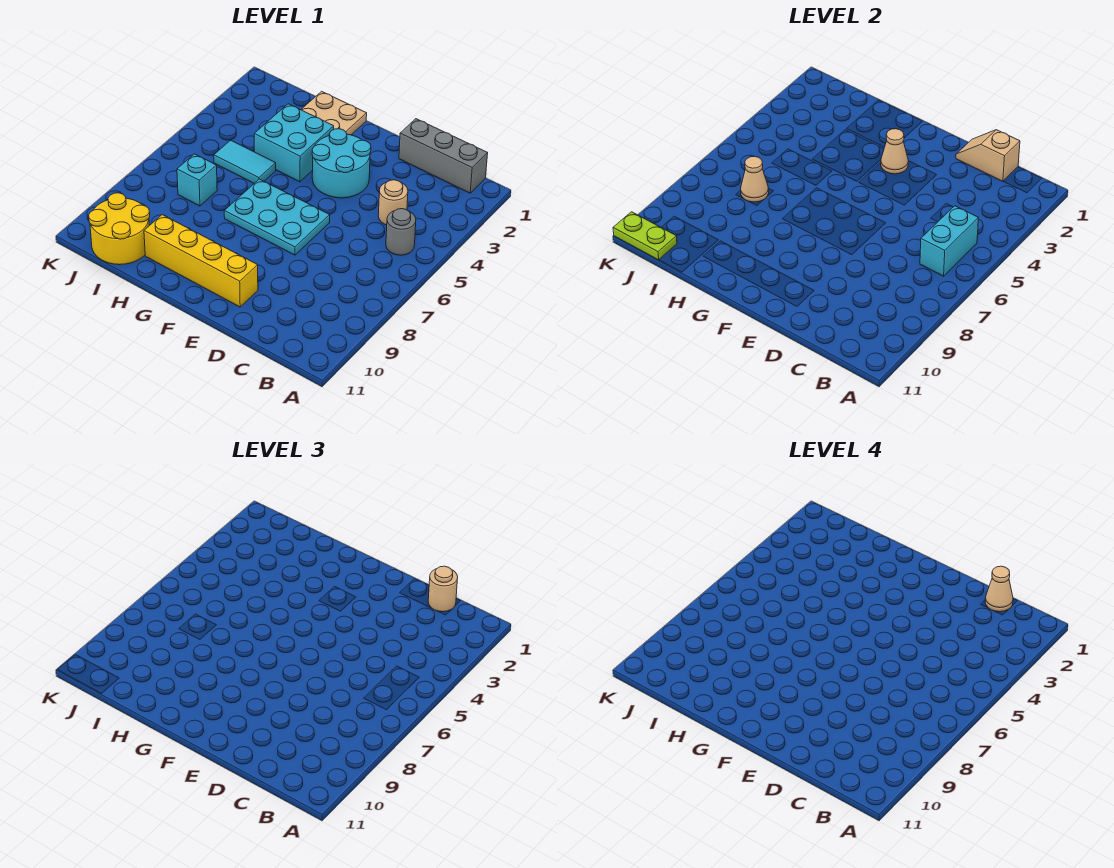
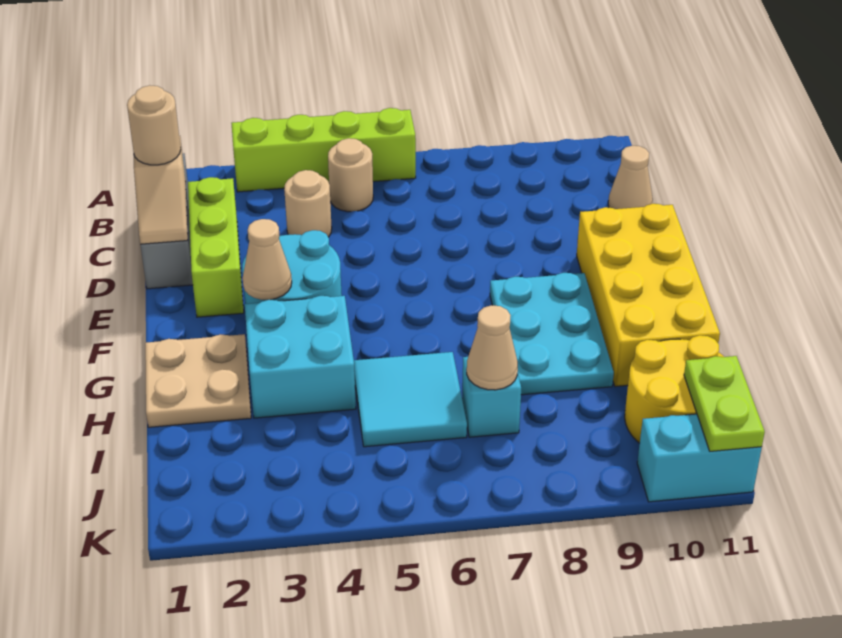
none -> lime 1x4 brick [231,108,416,192]
grey 1x1 round brick [386,209,416,255] -> tan 1x1 round brick [328,138,373,212]
cyan 1x2 brick [920,206,978,276] -> cyan 1x2 brick moved to [637,414,762,502]
tan 1x1 cone [985,566,1013,612] -> tan 1x1 cone moved to [608,146,653,209]
none -> lime 1x3 brick [188,177,244,317]
cyan 2x3 plate [224,179,330,255] -> cyan 2x3 plate moved to [490,273,614,395]
yellow 1x4 brick [144,215,258,307] -> yellow 2x4 brick [577,204,720,387]
cyan 1x2 tile [214,140,276,183] -> cyan 2x2 tile [354,352,467,447]

